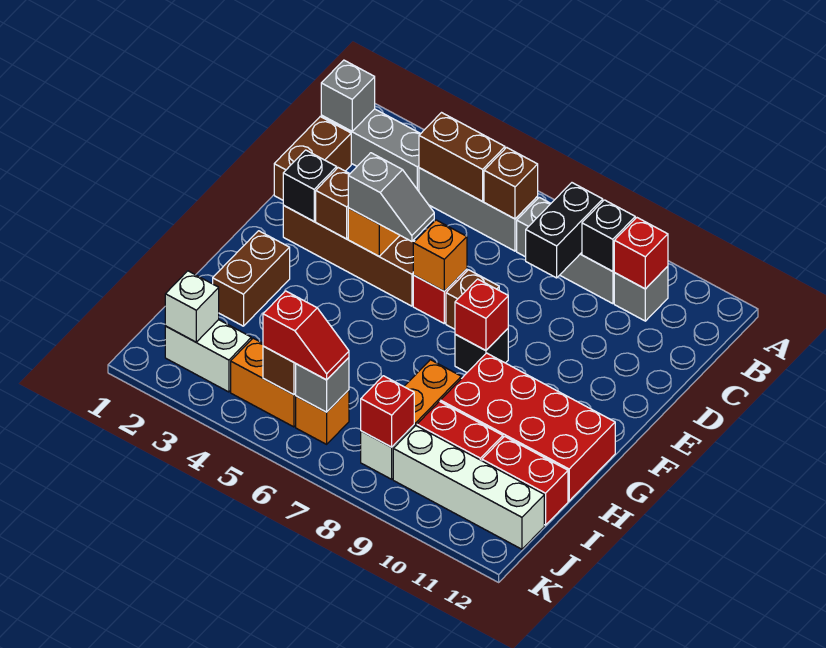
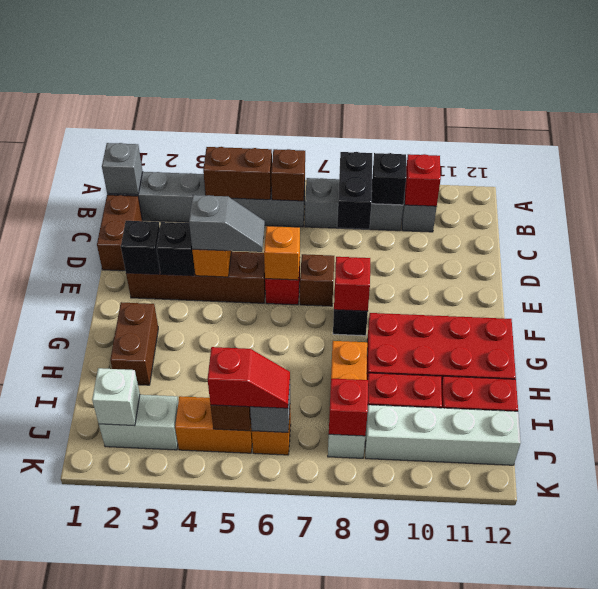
brown 1x1 brick [316,168,350,239] -> black 1x1 brick [157,222,195,276]

